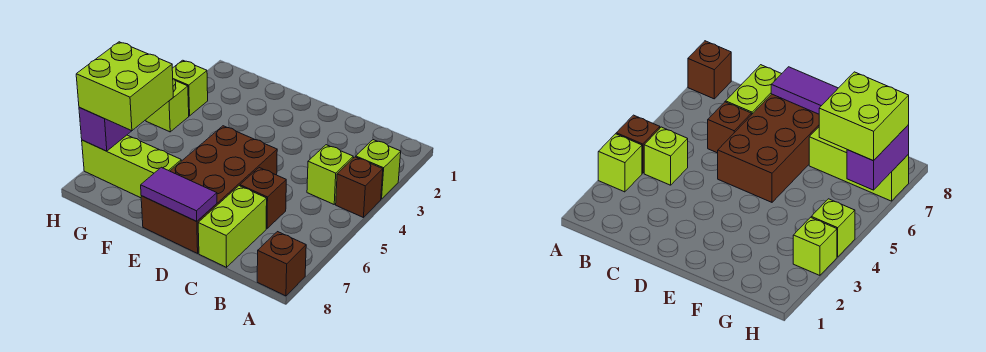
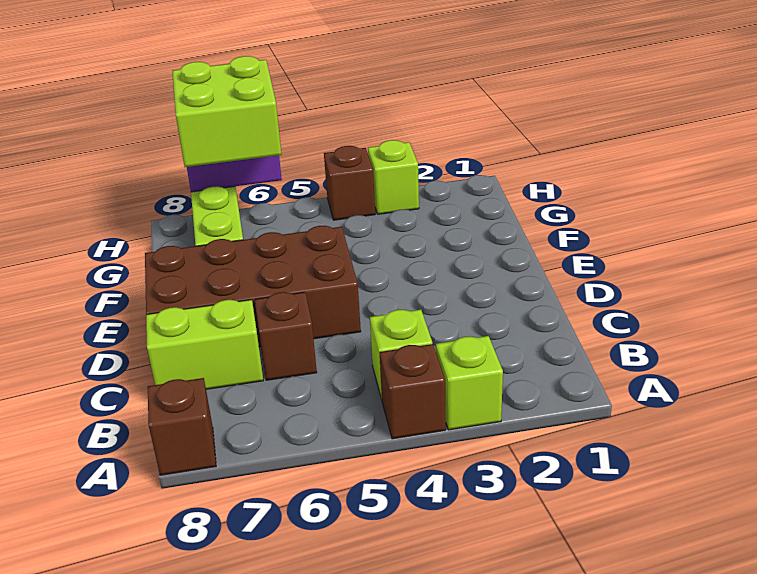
purple 1x2 tile [141,167,217,221] -> none
lime 1x1 brick [146,79,189,132] -> brown 1x1 brick [324,146,375,220]

